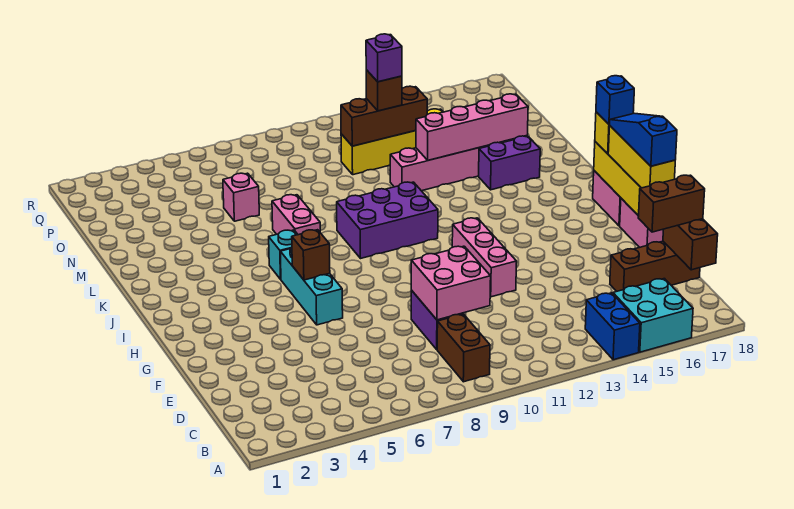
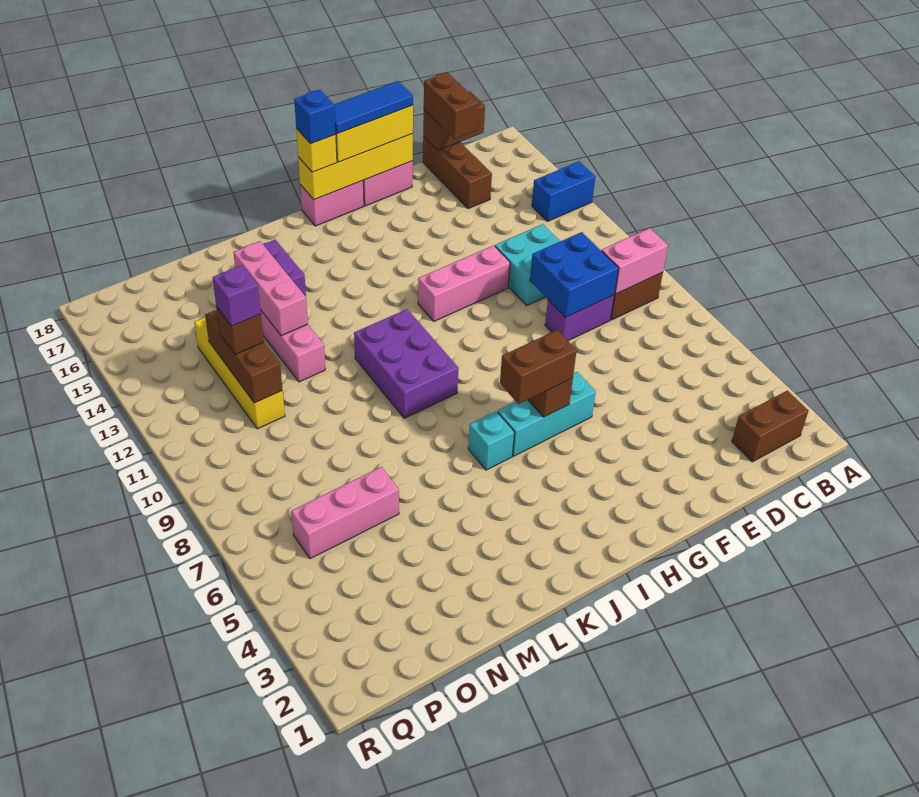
cyan 2x2 brick [613,279,693,352] -> cyan 2x2 brick moved to [495,224,560,306]
none -> brown 1x2 brick [732,391,809,462]
pink 2x2 brick [411,246,491,320] -> blue 2x2 brick [530,232,619,318]
blue 1x3 slope [609,113,677,166] -> blue 1x3 tile [334,81,413,134]
none -> brown 1x2 brick [500,330,577,404]
pink 1x2 brick [272,195,320,235] -> pink 1x2 brick moved to [602,228,668,294]
pink 1x4 brick [416,94,528,160] -> pink 1x3 brick [233,241,308,336]
pink 1x1 brick [223,173,259,221] -> pink 1x3 brick [291,467,399,559]

